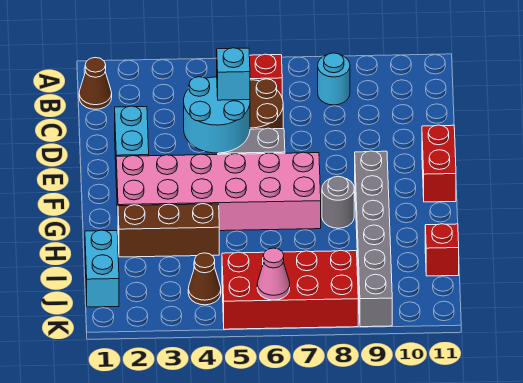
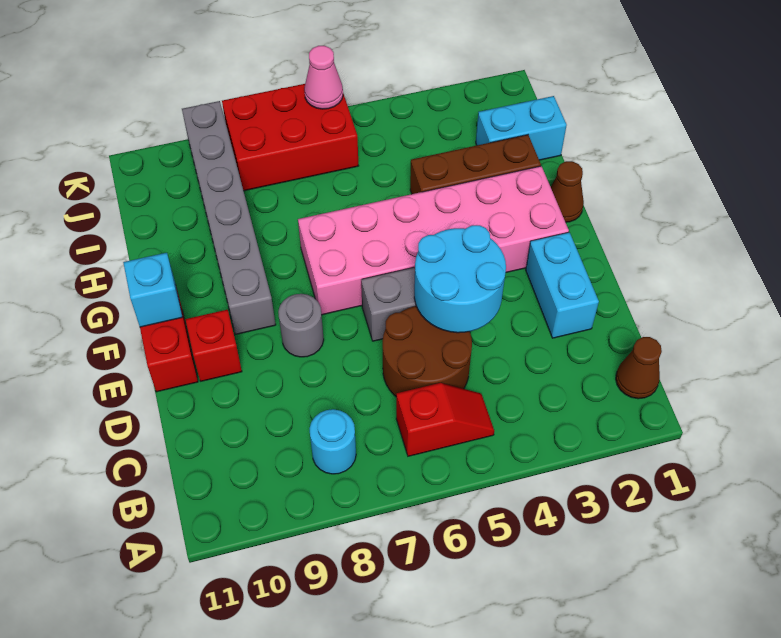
cyan 1x1 brick [217,48,250,100] -> cyan 1x1 brick moved to [123,253,183,327]
grey 1x1 round brick [322,176,354,228] -> grey 1x1 round brick moved to [278,294,324,357]
cyan 1x2 brick [85,230,119,307] -> cyan 1x2 brick turned to [476,96,567,160]
red 1x1 brick [425,224,459,276] -> red 1x1 brick moved to [185,310,242,381]
brown 1x1 cone [188,253,221,305] -> brown 1x1 cone moved to [551,161,584,222]
red 2x4 brick [222,250,358,329] -> red 2x3 brick [222,84,358,191]

